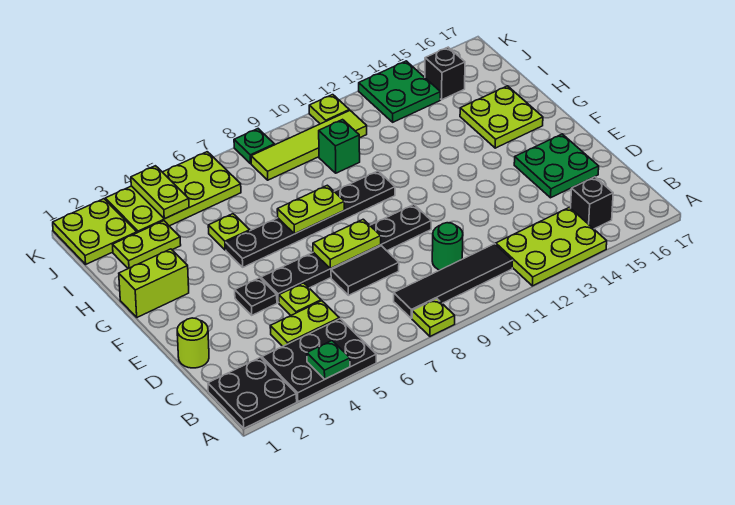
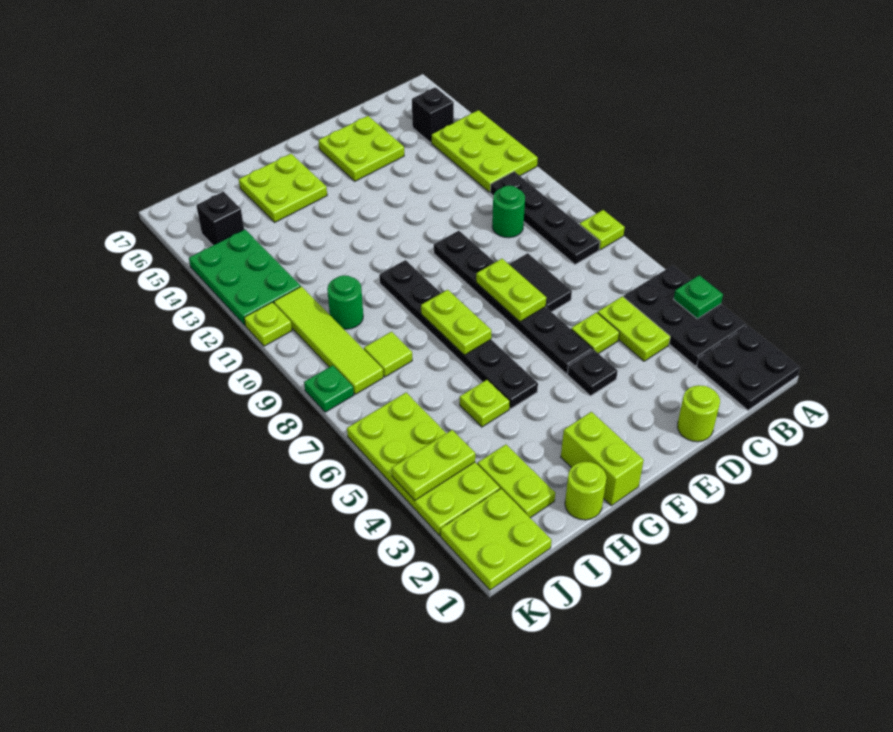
black 1x4 tile [394,244,513,318] -> black 1x4 plate [490,171,600,265]
green 2x2 plate [514,134,599,198] -> lime 2x2 plate [318,116,404,181]
none -> lime 1x1 round brick [565,462,606,520]
none -> lime 1x1 tile [364,332,412,377]
green 1x1 brick [319,120,360,173] -> green 1x1 round brick [327,275,363,329]
green 2x2 plate [359,61,440,122] -> green 2x3 plate [189,229,301,325]

